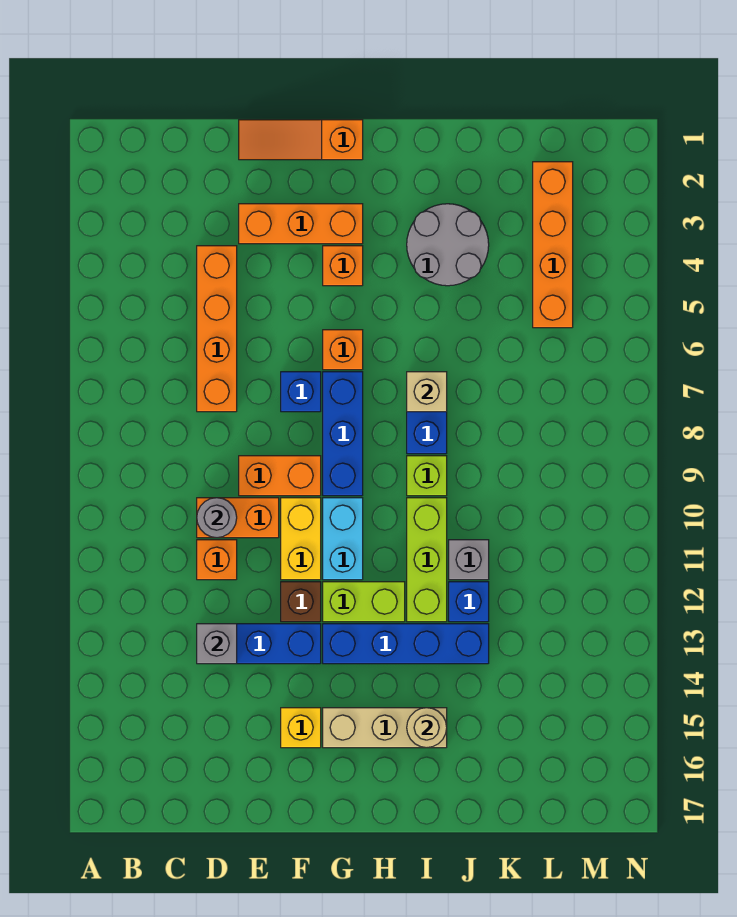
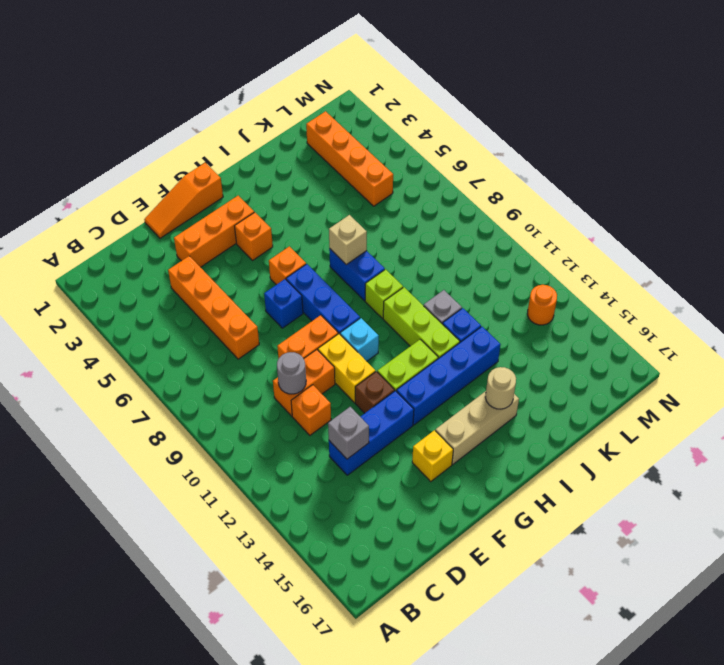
cyan 1x2 brick [323,498,363,580] -> cyan 1x1 brick [340,318,379,361]
grey 2x2 round brick [407,204,489,286] -> none
none -> orange 1x1 round brick [527,285,557,325]

